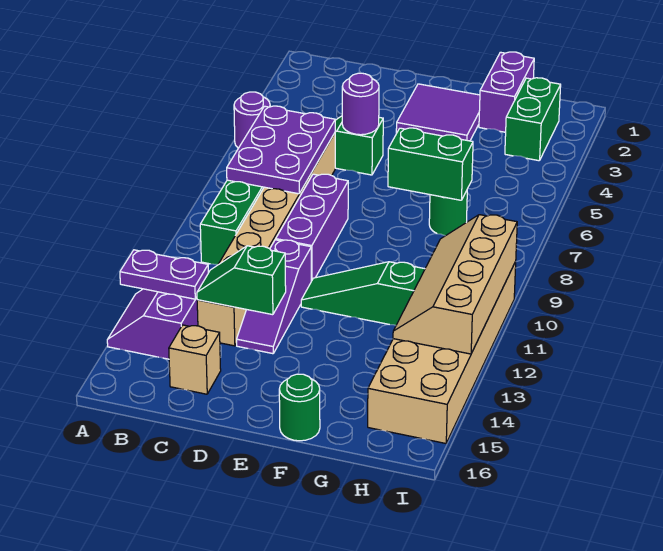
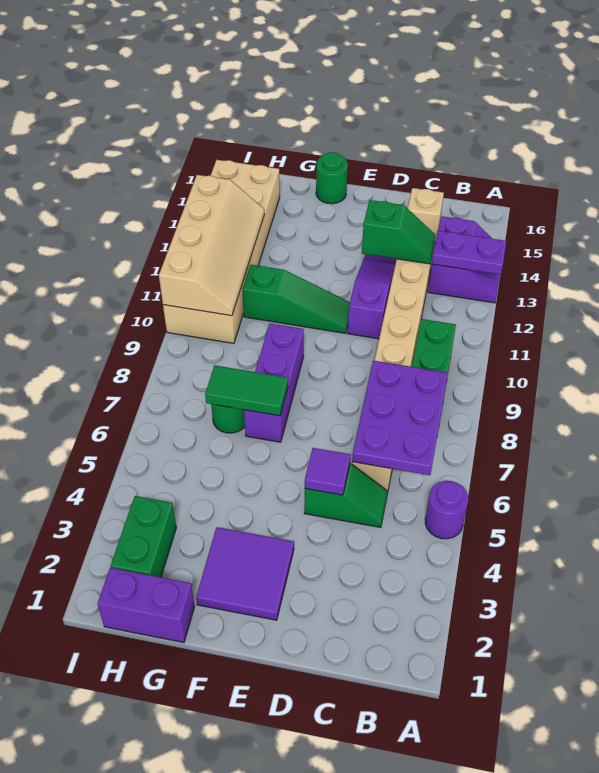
purple 1x1 round brick [342,73,379,135] -> purple 1x1 tile [305,448,351,495]
purple 1x3 brick [276,174,348,281] -> purple 1x3 brick moved to [244,323,304,442]
green 1x2 brick [388,128,473,200] -> green 1x2 tile [205,365,288,416]
purple 1x2 brick [479,52,534,132] -> purple 1x2 brick turned to [98,568,195,643]

